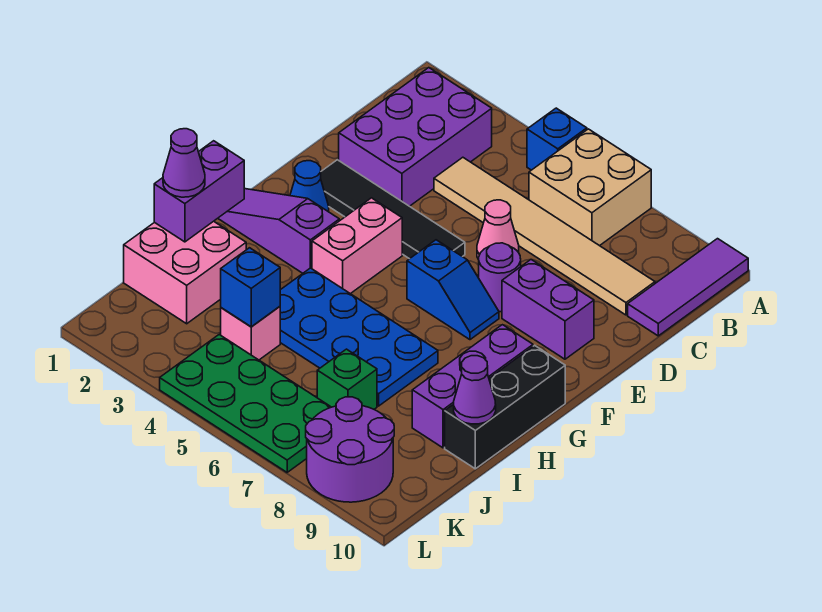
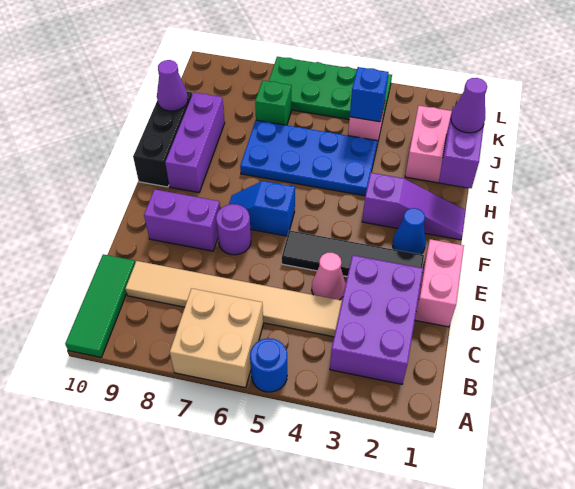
blue 1x1 brick [527,108,587,170] -> blue 1x1 round brick [250,338,287,392]
purple 1x3 tile [628,239,748,336] -> green 1x3 tile [65,254,135,357]
pink 1x1 cone [477,200,519,259] -> pink 1x1 cone moved to [312,253,346,300]
pink 1x2 brick [312,198,402,294] -> pink 1x2 brick moved to [415,239,464,327]
purple 2x2 round brick [306,397,394,502] -> none

